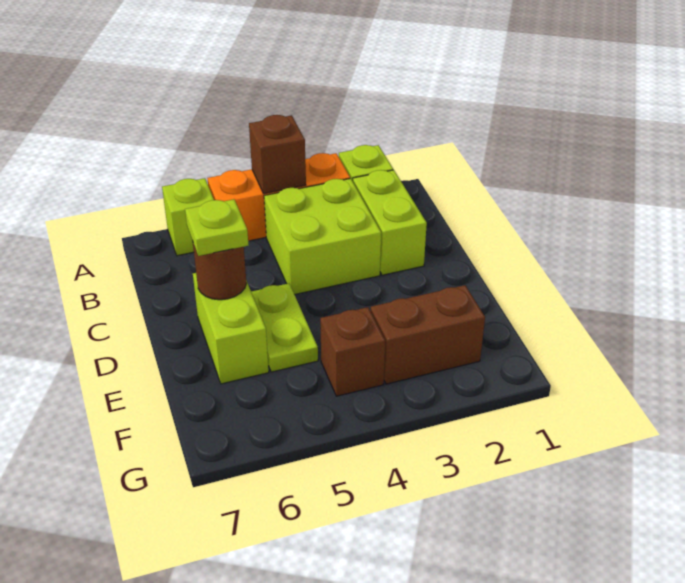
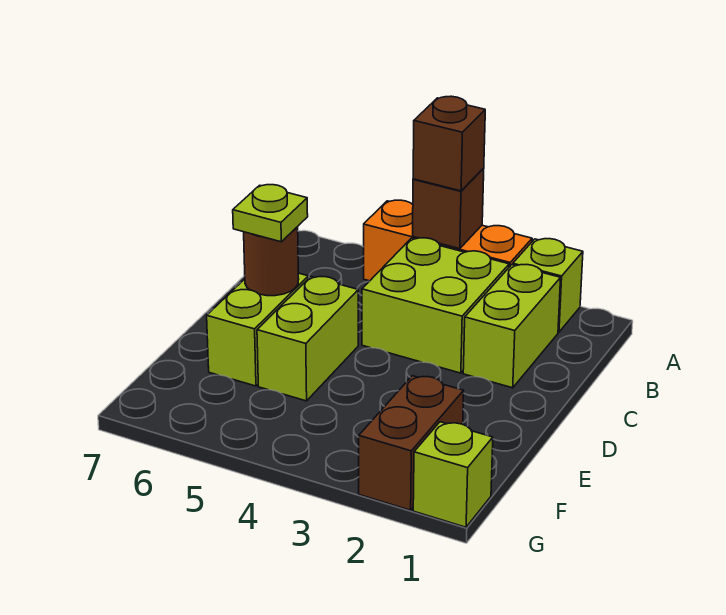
lime 1x1 brick [162,178,214,256] -> lime 1x1 brick moved to [413,422,493,527]
lime 1x2 plate [251,283,318,372] -> lime 1x2 brick [257,277,358,401]
brown 1x2 brick [370,285,485,384] -> brown 1x2 brick turned to [359,376,464,510]
brown 1x1 brick [320,307,385,396] -> brown 1x1 brick moved to [413,96,485,191]

